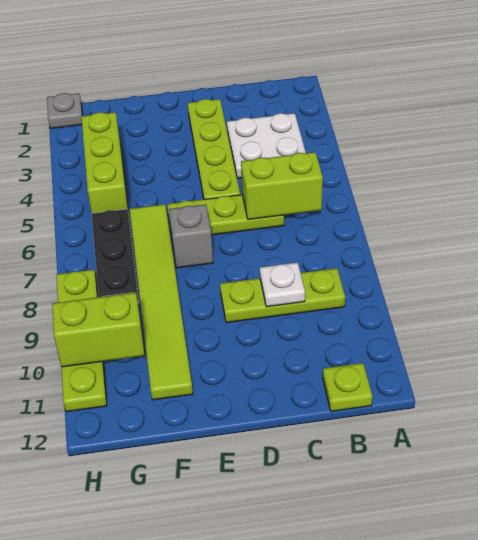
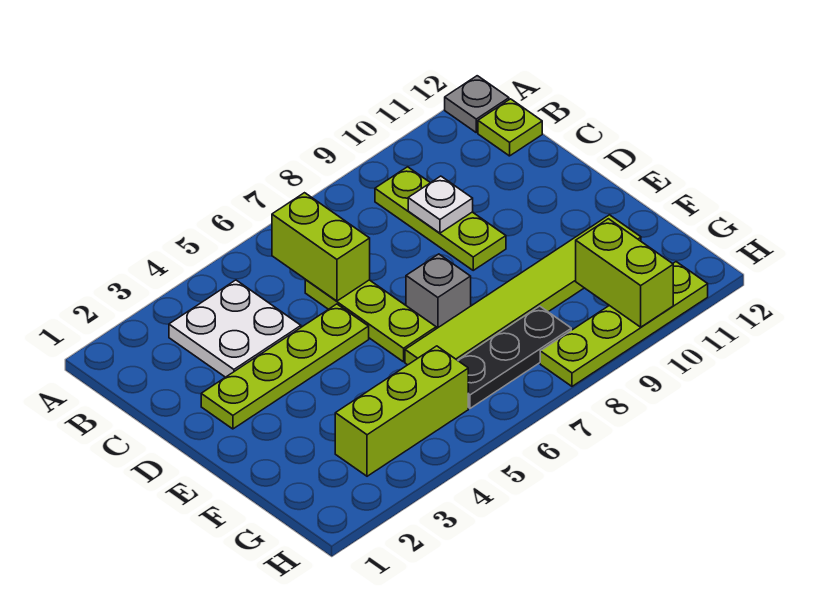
grey 1x1 plate [47,93,82,128] -> grey 1x1 plate moved to [445,76,509,132]

